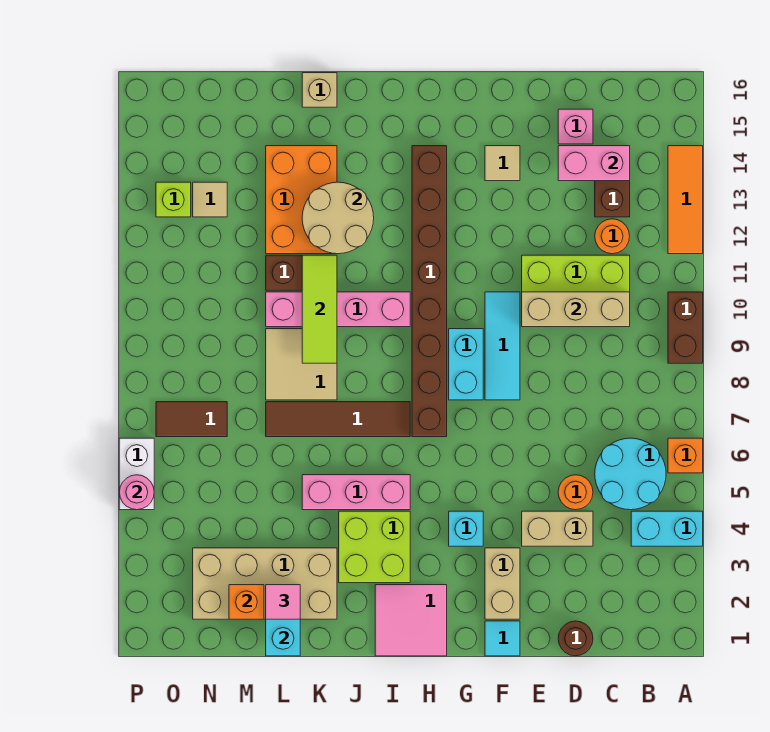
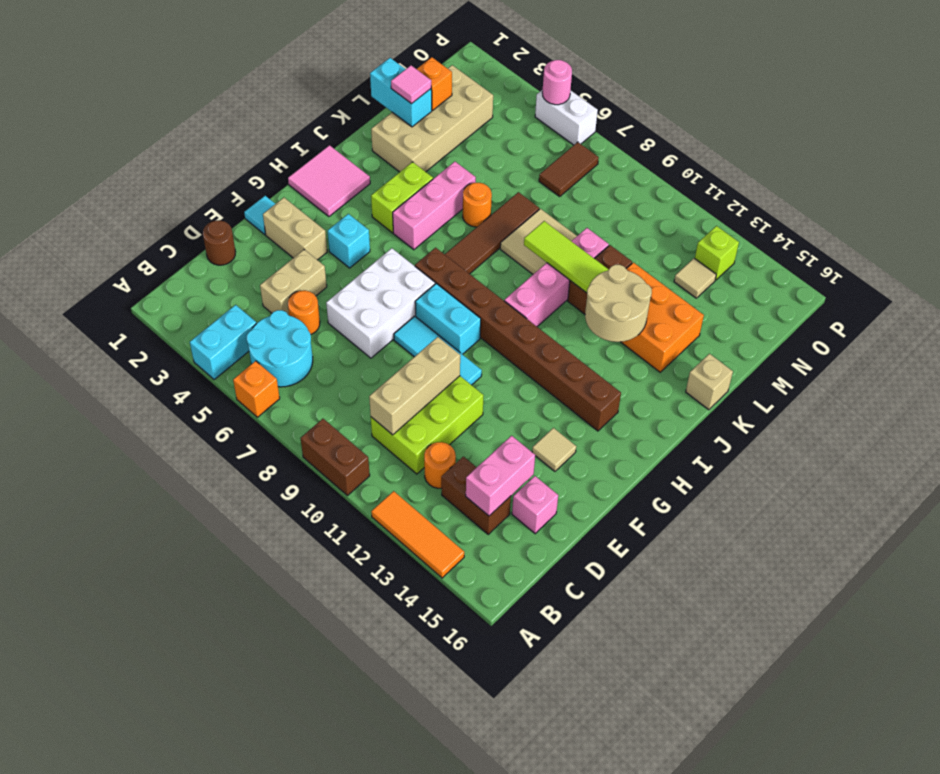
none -> white 2x3 brick [326,248,435,358]
lime 2x2 brick [339,511,410,583] -> lime 1x2 brick [371,162,433,233]
none -> orange 1x1 round brick [463,183,492,227]

